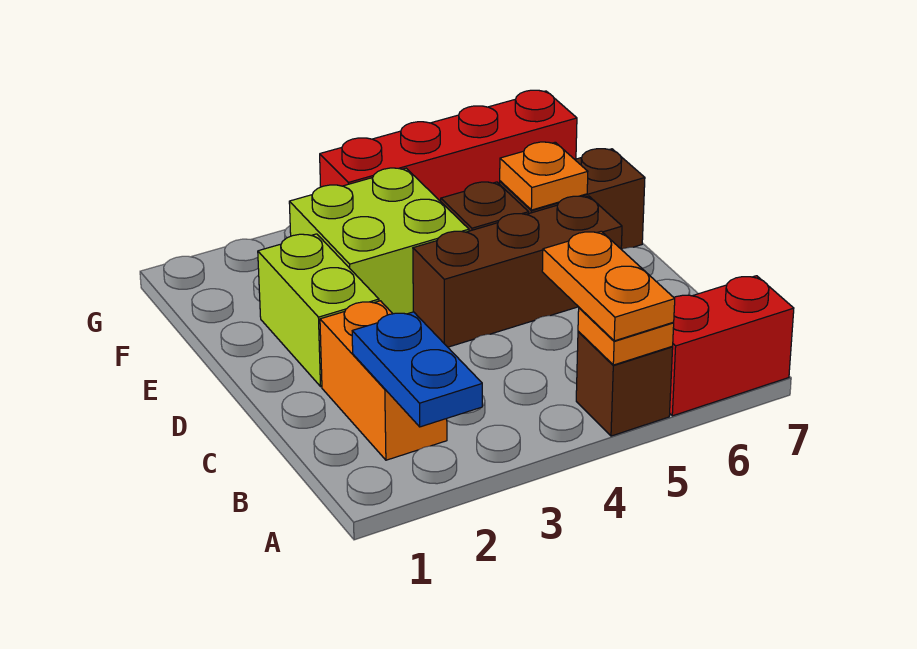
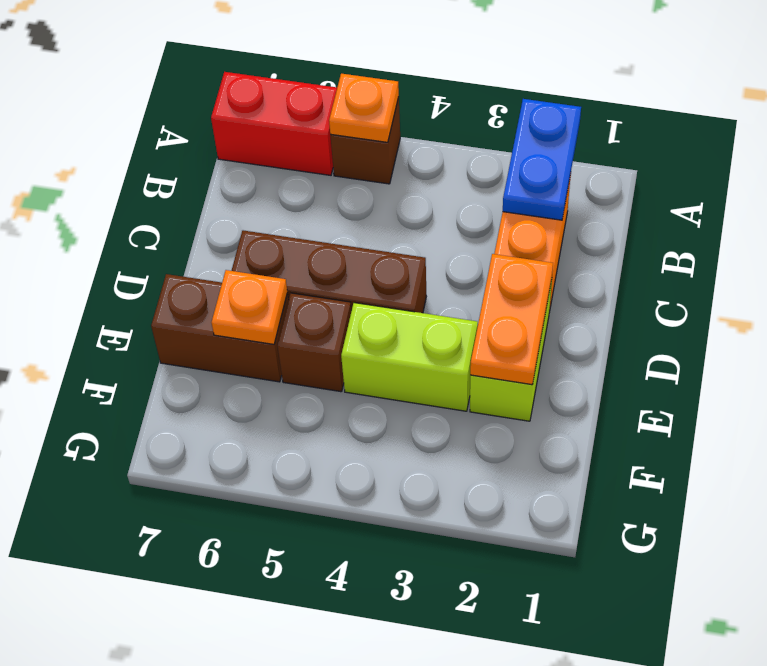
orange 1x2 plate [542,231,675,341] -> orange 1x2 plate moved to [470,254,553,385]
lime 2x2 brick [289,168,469,314] -> lime 1x2 brick [341,303,478,411]
red 1x4 brick [320,90,577,201] -> none

